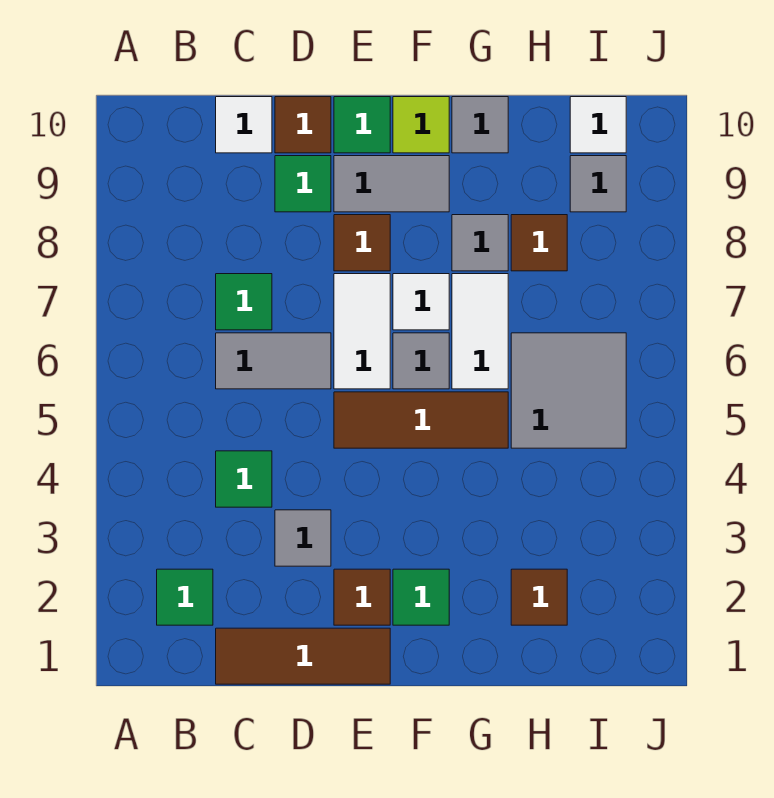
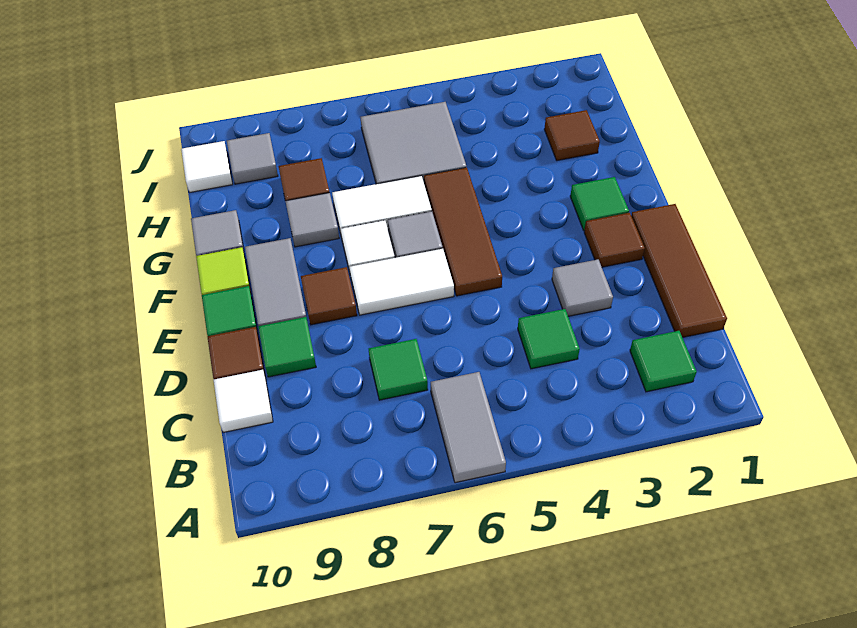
grey 1x2 tile [216,333,331,389] -> grey 1x2 tile moved to [431,372,506,483]

